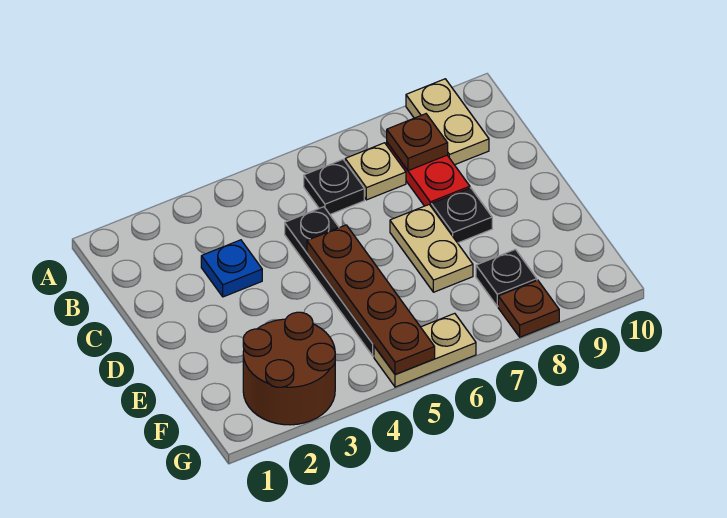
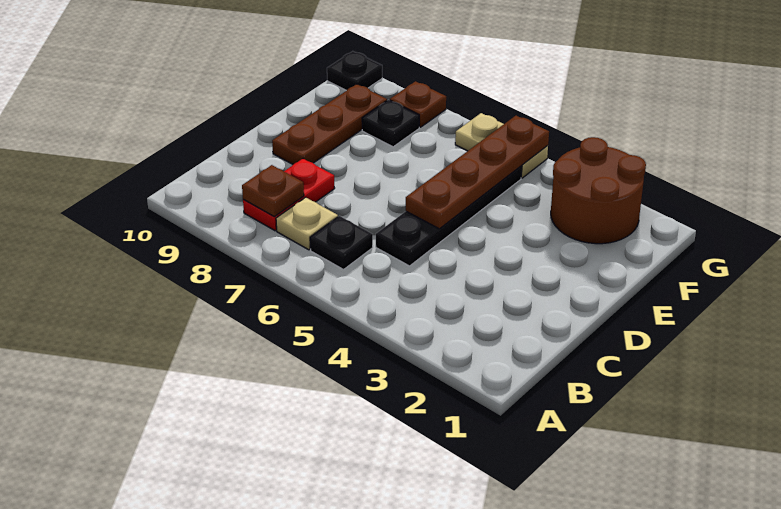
tan 1x2 plate [406,79,489,165] -> none
blue 1x1 plate [201,240,262,297] -> none
tan 1x2 plate [390,205,473,292] -> none
black 1x1 plate [431,188,492,243] -> black 1x1 plate moved to [327,51,382,91]
none -> brown 1x3 plate [272,84,387,164]

